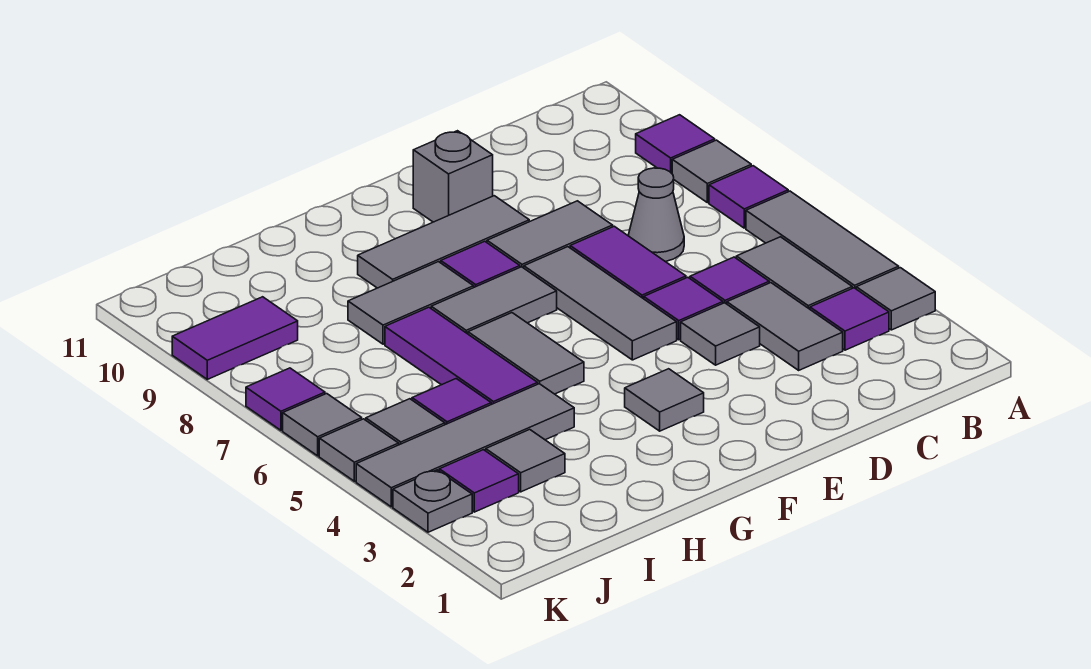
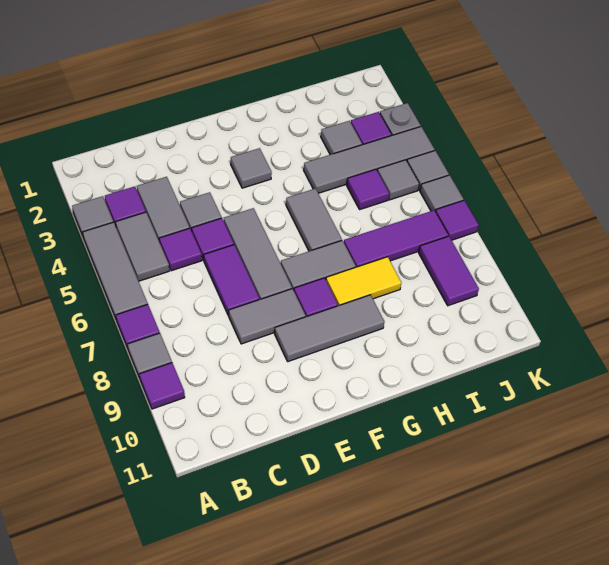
grey 1x1 cone [628,168,684,262] -> none
grey 1x1 brick [413,131,493,222] -> none
grey 1x2 tile [348,262,474,344] -> yellow 1x2 tile [326,257,401,306]
purple 1x3 tile [385,307,538,404] -> purple 1x3 tile turned to [344,210,448,267]
purple 1x2 tile [172,297,298,379] -> purple 1x2 tile turned to [419,236,479,306]

